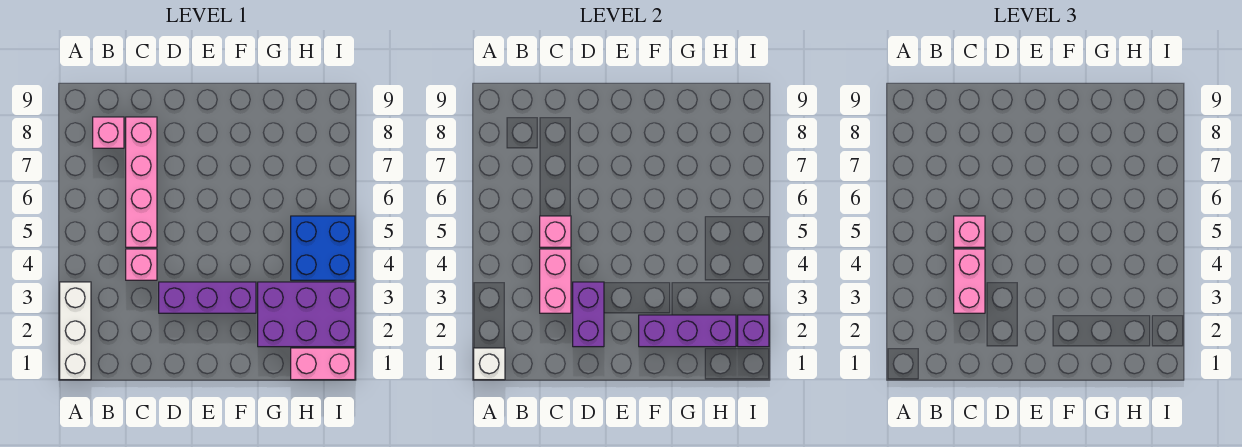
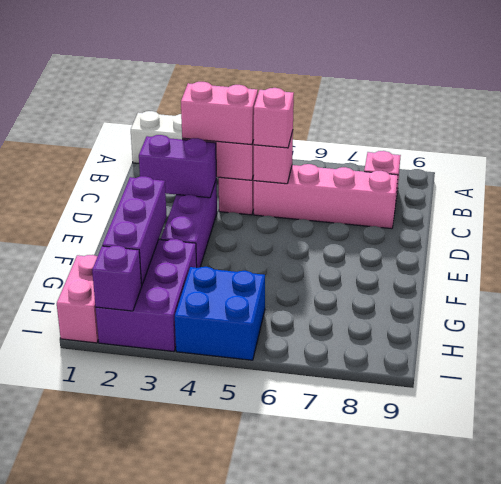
white 1x1 brick [474,348,505,380] -> none

